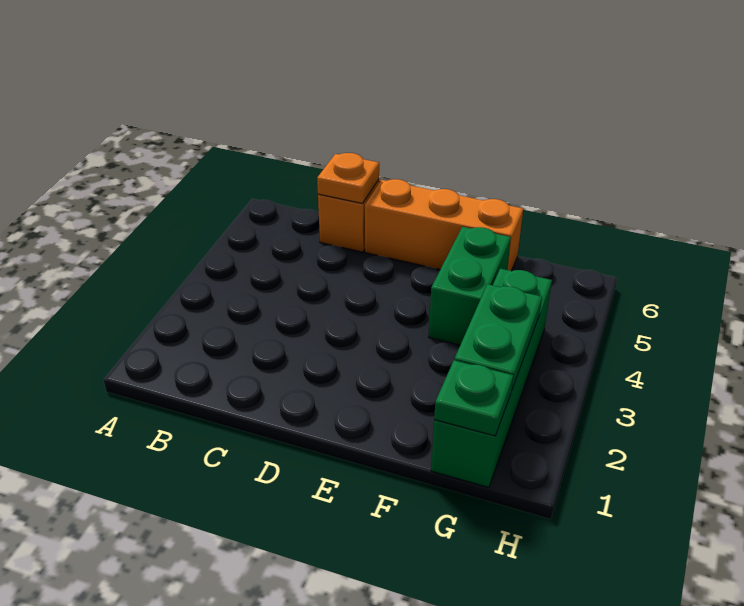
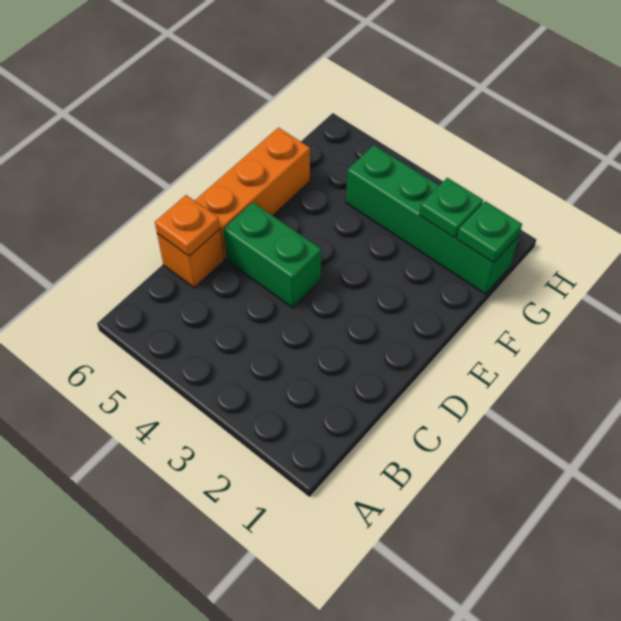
green 1x2 brick [429,227,511,345] -> green 1x2 brick moved to [223,202,321,308]
green 1x2 plate [454,284,542,391] -> green 1x1 plate [419,178,483,238]

